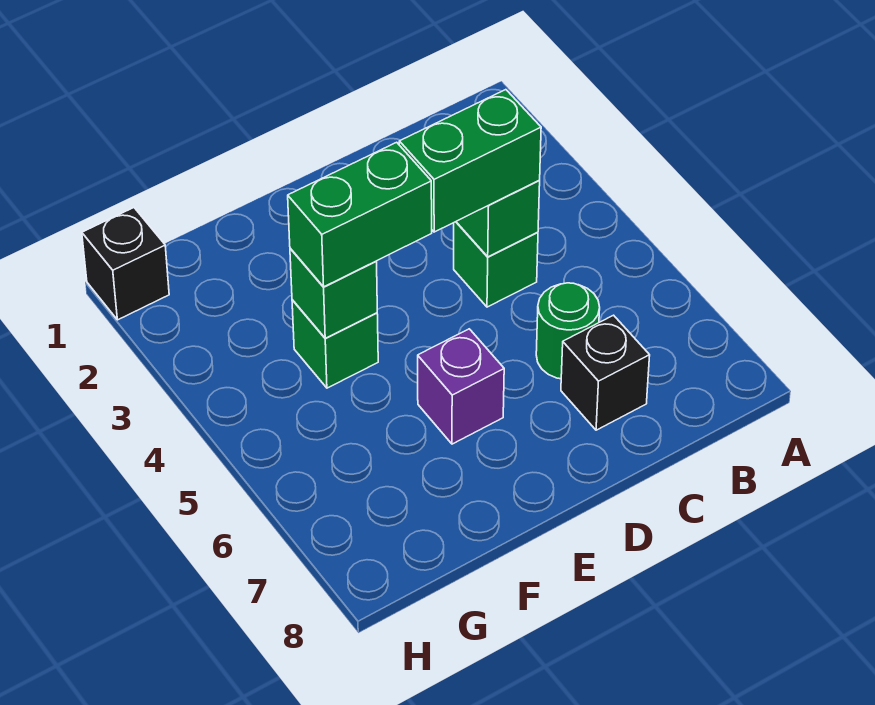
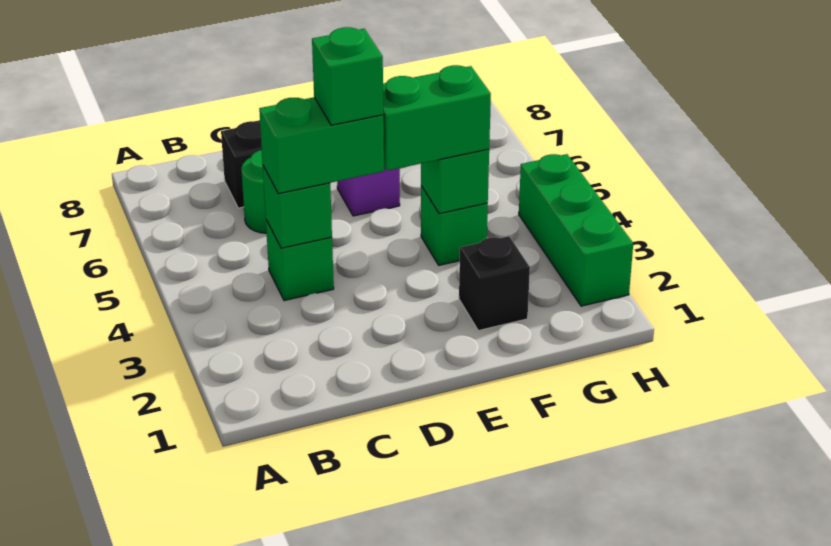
none -> green 1x1 brick [312,27,383,125]
black 1x1 brick [82,208,169,320] -> black 1x1 brick moved to [459,236,530,331]
none -> green 1x3 brick [519,154,633,306]

